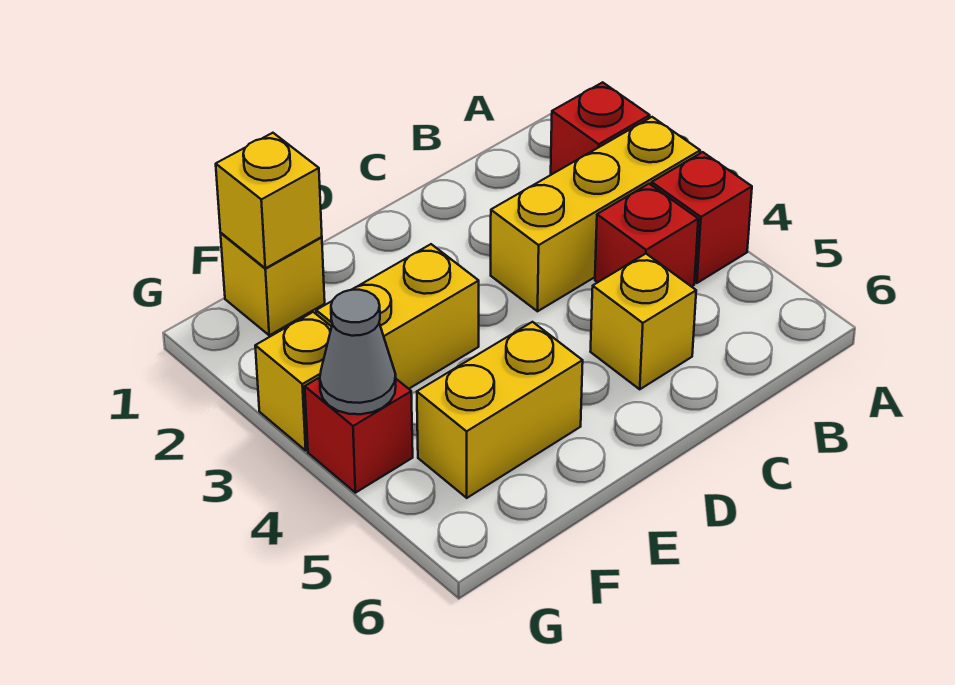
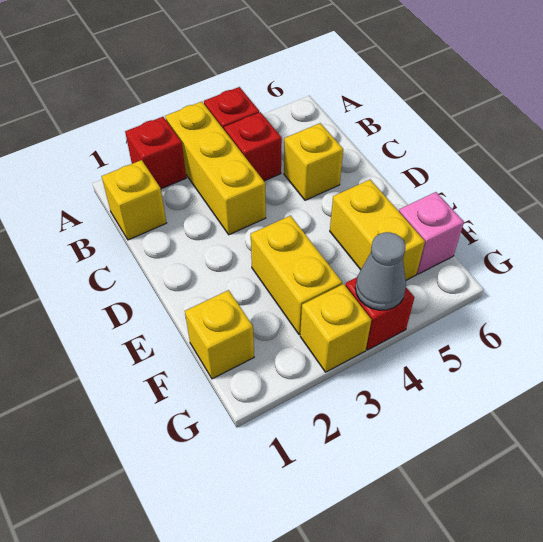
yellow 1x1 brick [216,133,322,268] -> yellow 1x1 brick moved to [102,160,166,240]
none -> pink 1x1 brick [399,192,464,274]

